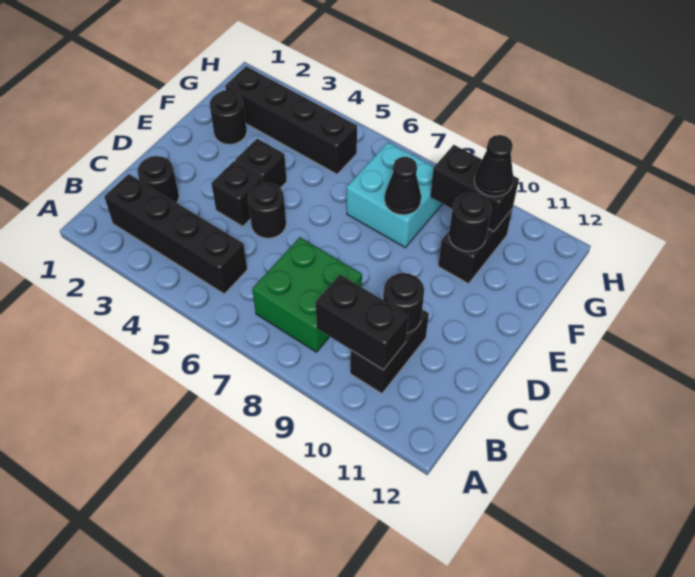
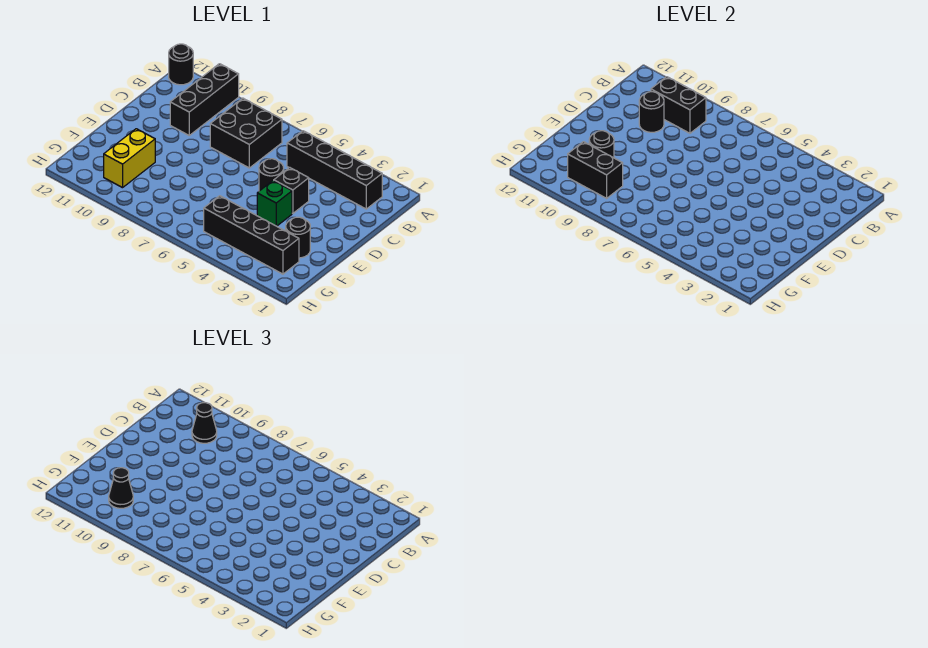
green 2x2 brick [252,237,362,352] -> black 2x2 brick [210,98,282,168]
black 1x2 brick [350,309,429,394] -> black 1x3 brick [170,64,239,135]
black 1x1 round brick [138,156,179,203] -> black 1x1 round brick moved to [169,44,193,85]
black 1x1 brick [235,139,287,188] -> green 1x1 brick [257,181,292,226]
cyan 2x2 brick [347,142,442,247] -> none
black 1x1 cone [385,157,421,215] -> black 1x1 cone moved to [192,403,217,443]
black 1x2 brick [438,210,512,284] -> yellow 1x2 brick [104,129,155,188]

